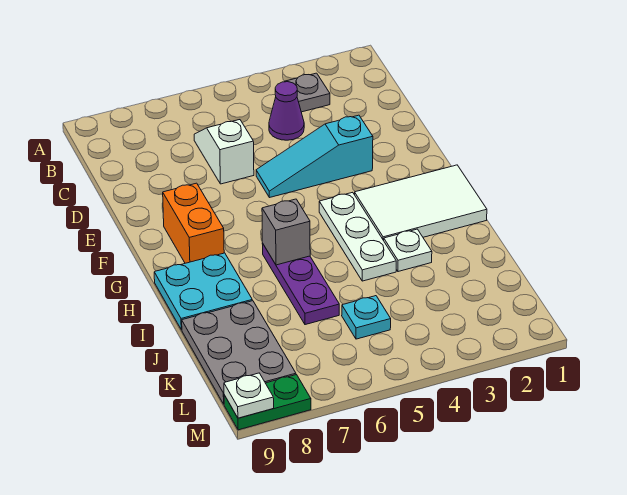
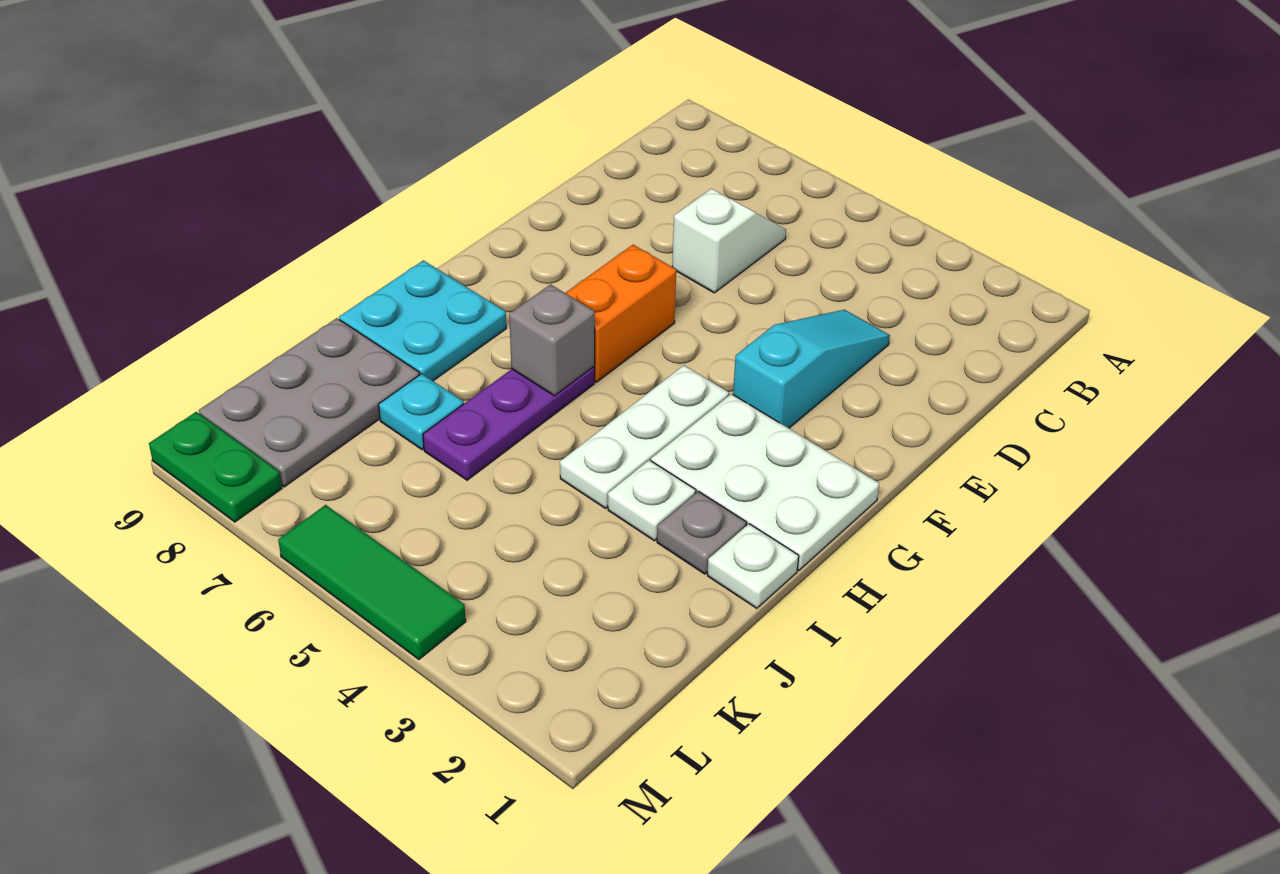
grey 1x1 plate [285,73,330,112] -> grey 1x1 plate moved to [657,491,747,574]
purple 1x1 cone [269,82,304,140] -> none
cyan 1x3 slope [256,115,373,198] -> cyan 1x3 slope turned to [733,310,890,428]
orange 1x2 brick [163,183,224,263] -> orange 1x2 brick moved to [565,245,676,382]
white 2x3 tile [355,165,487,240] -> white 2x3 plate [651,394,879,570]
cyan 1x1 plate [342,296,391,339] -> cyan 1x1 plate moved to [379,374,464,450]
none -> green 1x3 tile [278,505,466,659]
white 1x1 plate [224,373,274,418] -> white 1x1 plate moved to [707,524,799,608]

